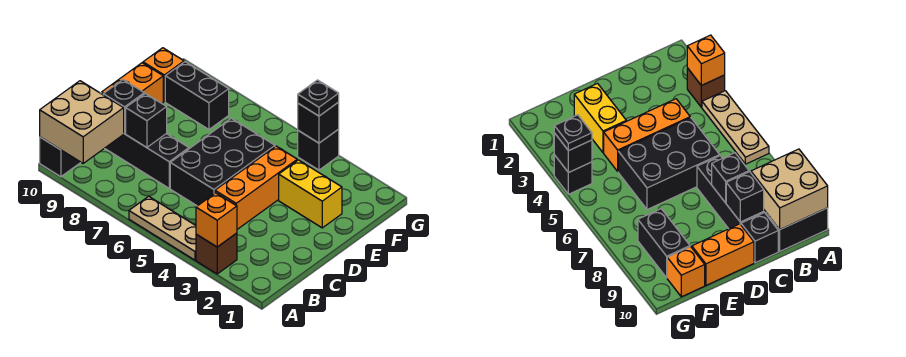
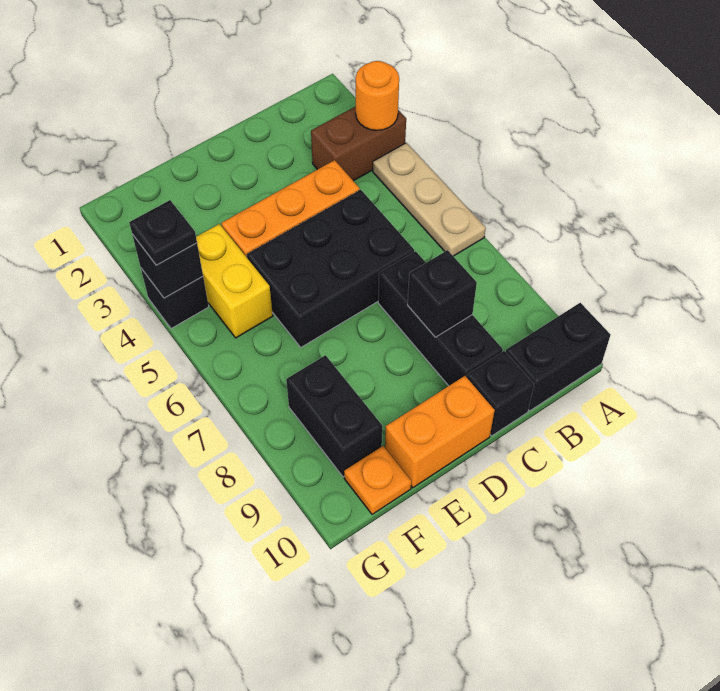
brown 1x1 brick [196,233,237,274] -> brown 1x2 brick [311,106,406,181]
orange 1x1 brick [196,193,237,247] -> orange 1x1 round brick [356,61,399,130]
tan 2x2 brick [40,81,124,163] -> none
black 1x1 brick [103,80,144,134] -> none
yellow 1x2 brick [279,160,342,228] -> yellow 1x2 brick moved to [196,224,273,338]
orange 1x1 brick [143,48,184,102] -> orange 1x1 plate [344,446,411,514]

